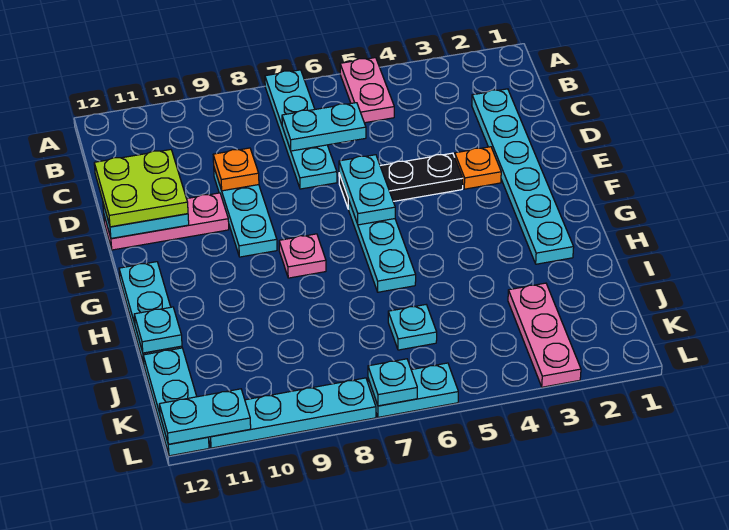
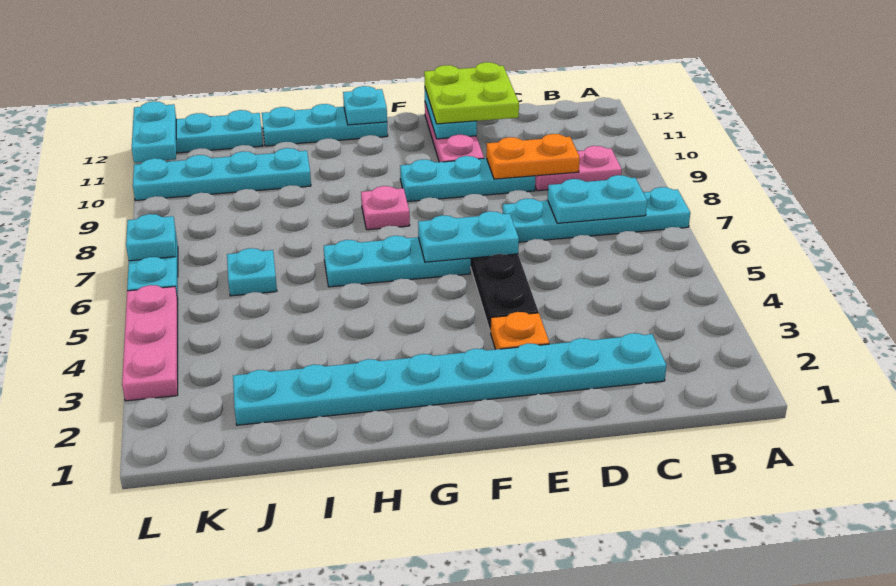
pink 1x2 plate [340,58,394,123] -> pink 1x2 plate moved to [535,146,622,191]
cyan 1x6 plate [472,89,574,264] -> cyan 1x8 plate [233,333,667,425]
cyan 1x2 plate [282,103,366,151] -> cyan 1x2 plate turned to [548,175,647,223]
orange 1x1 plate [213,148,259,191] -> orange 1x2 plate [486,134,580,179]
cyan 1x1 plate [134,307,182,353] -> cyan 1x1 plate moved to [343,86,387,125]
pink 1x3 plate [508,283,581,387] -> pink 1x3 plate turned to [122,285,178,401]
cyan 1x4 plate [209,378,376,448] -> cyan 1x4 plate turned to [133,148,311,201]

